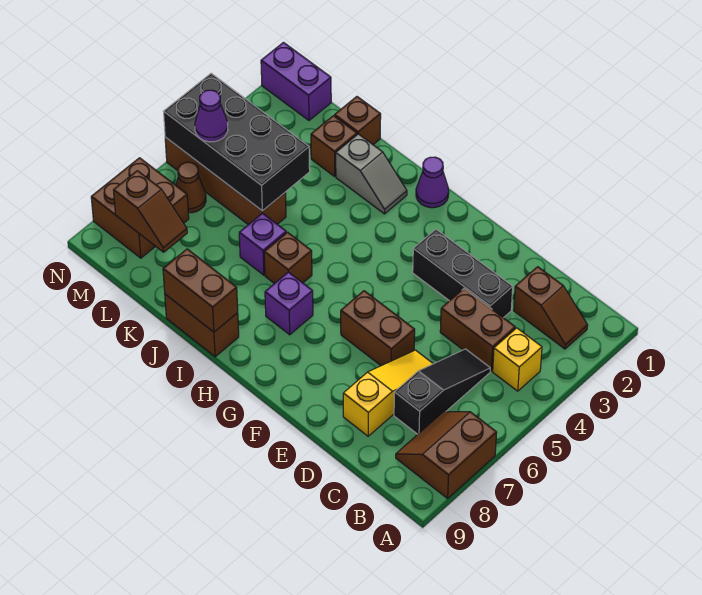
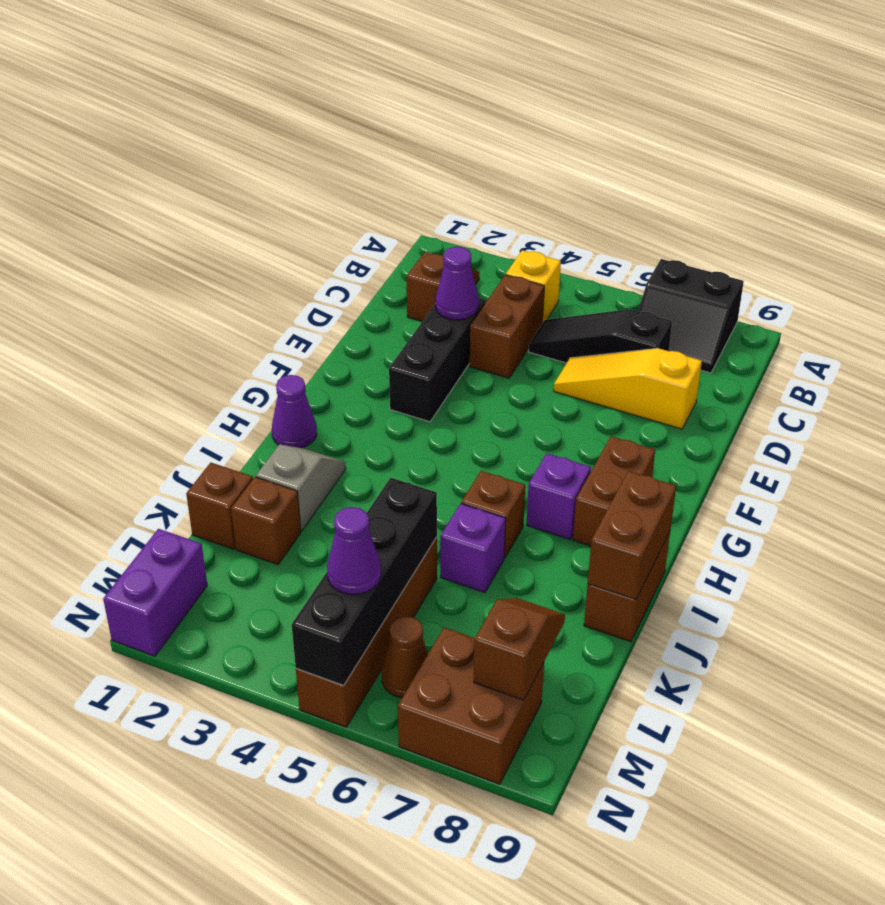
brown 2x2 slope [396,411,497,498] -> black 2x2 slope [638,259,744,373]
none -> purple 1x1 cone [436,247,479,320]
brown 1x2 brick [341,291,415,366] -> brown 1x2 brick moved to [573,436,655,546]
black 2x4 brick [164,73,310,211] -> black 1x4 brick [292,478,437,685]

